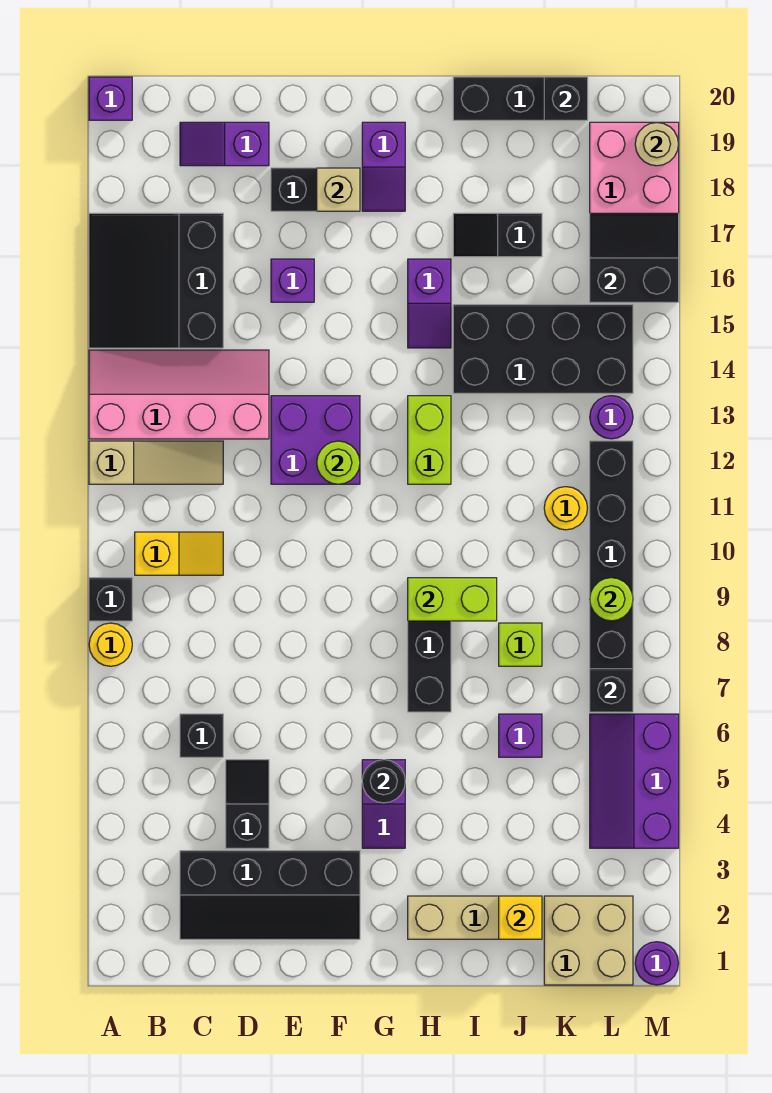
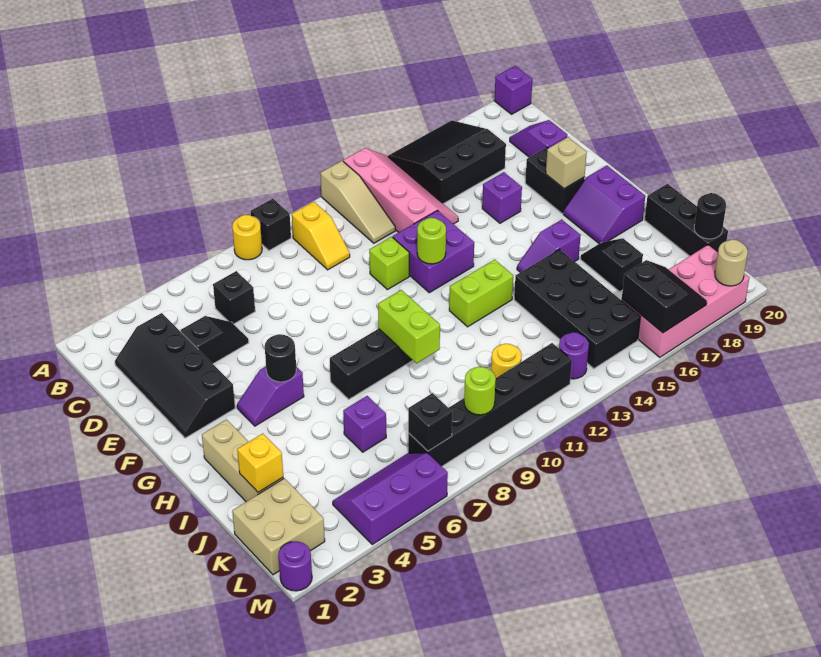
purple 1x2 slope [362,122,405,211] -> purple 2x2 slope [563,165,645,244]
lime 1x1 brick [499,623,542,666] -> lime 1x1 brick moved to [369,237,409,290]
black 1x1 brick [544,77,588,120] -> black 1x1 round brick [694,193,726,239]

